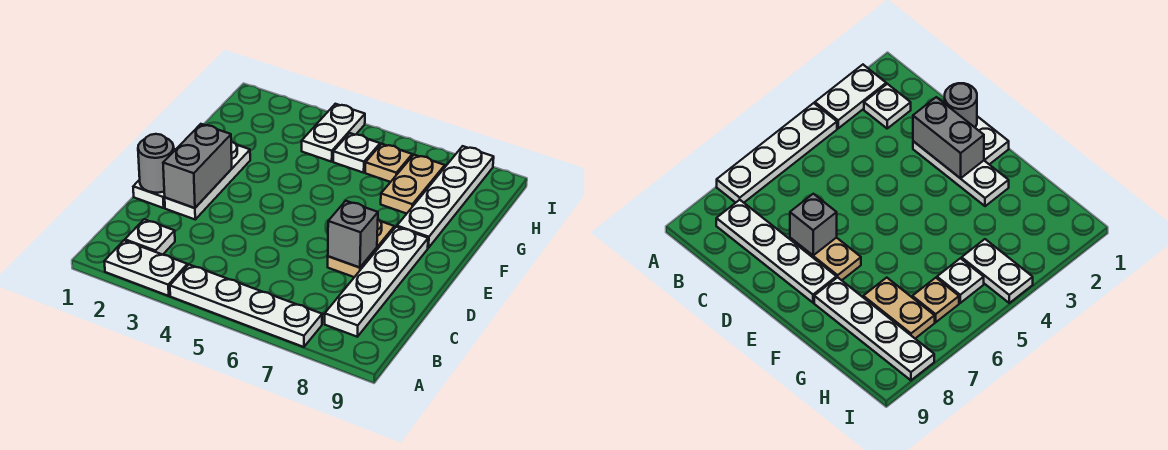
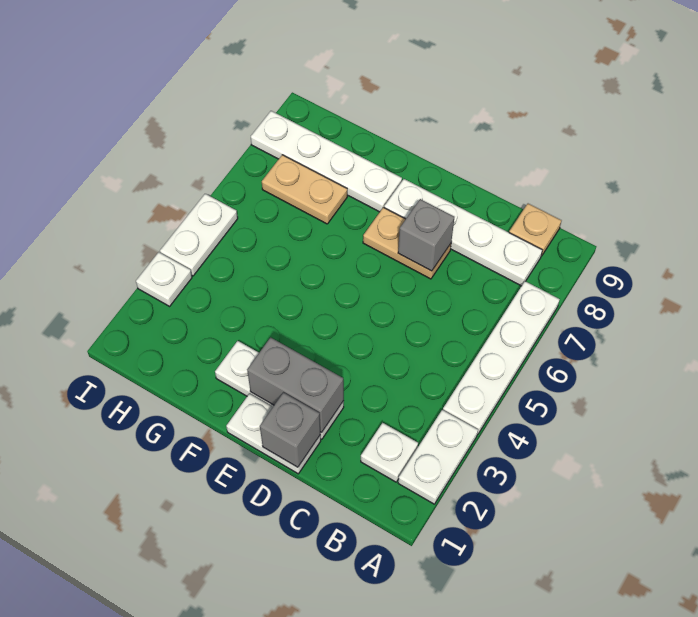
grey 1x1 round brick [138,134,174,193] -> grey 1x1 brick [260,393,320,467]
white 1x2 plate [302,104,365,162] -> white 1x2 plate turned to [160,194,238,276]
white 1x1 plate [333,133,380,173] -> white 1x1 plate moved to [136,252,192,306]
tan 1x1 plate [365,144,412,182] -> tan 1x1 plate moved to [509,204,562,256]

